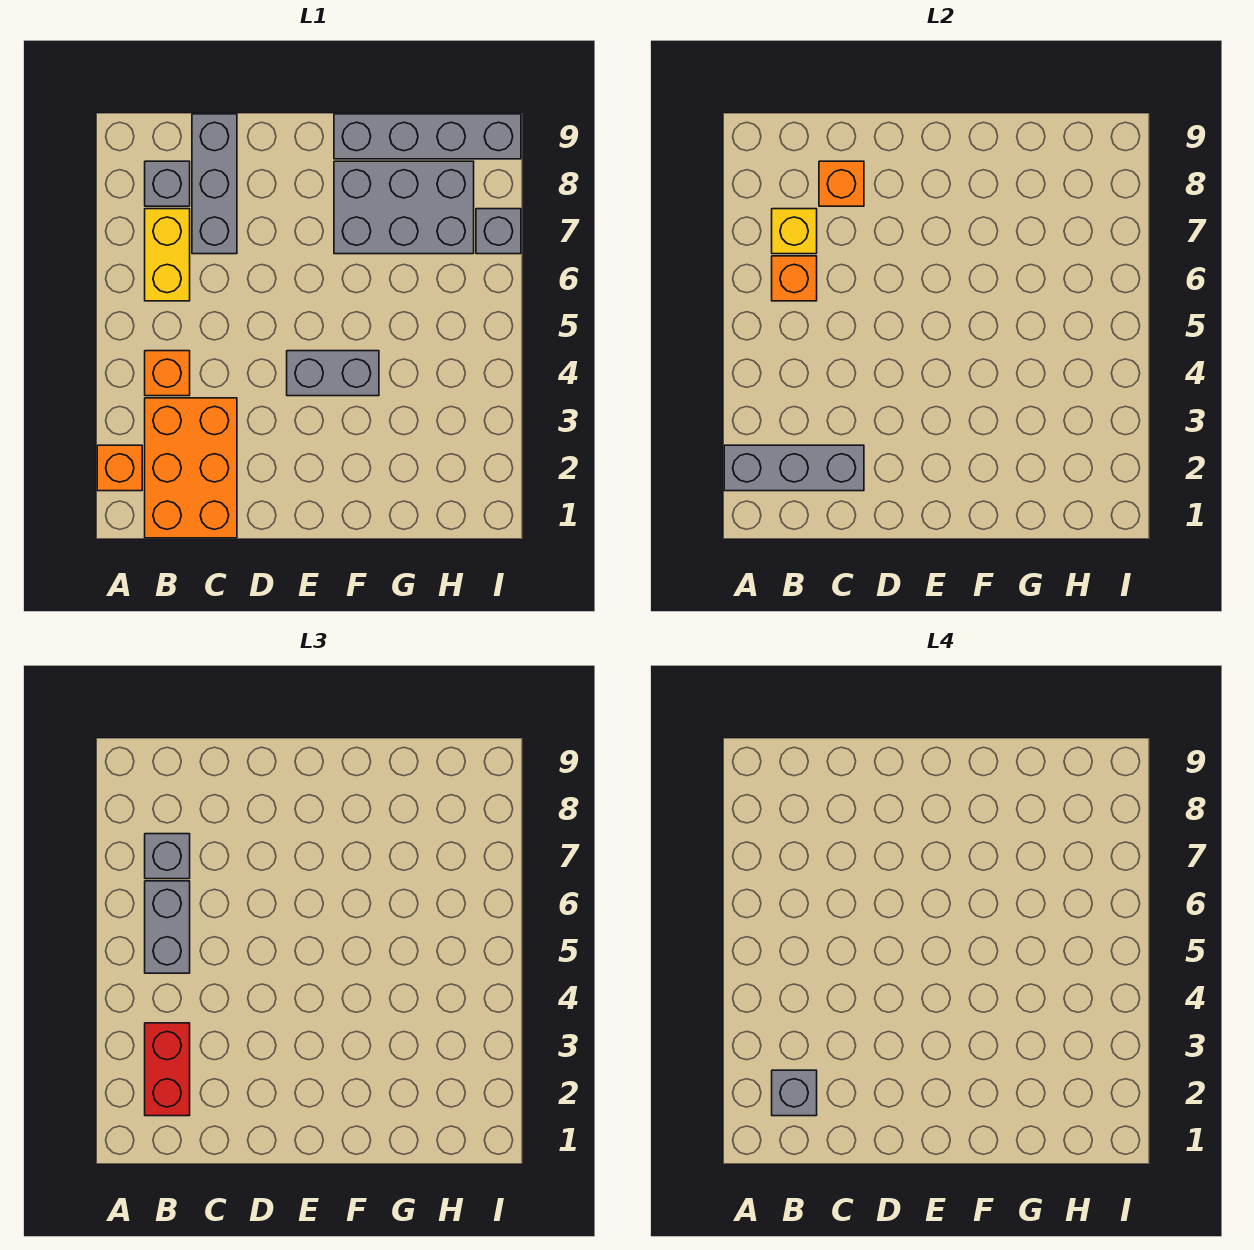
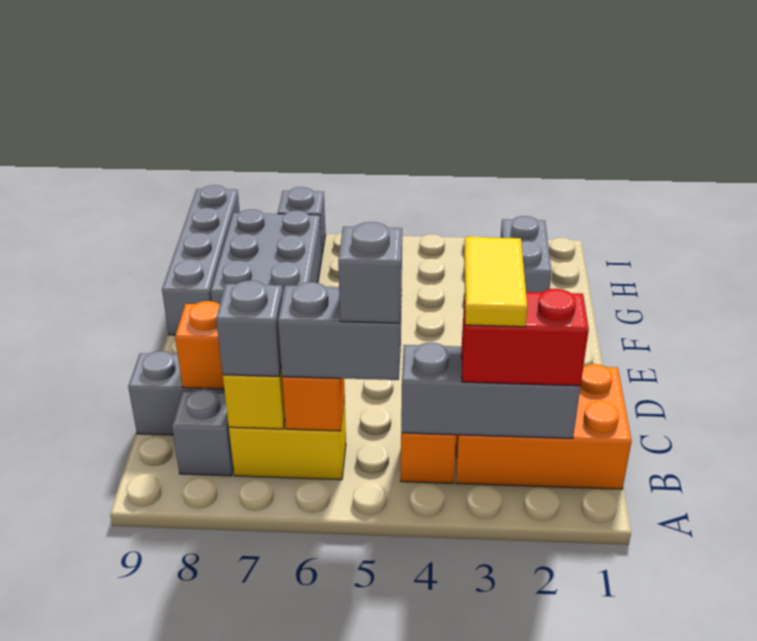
orange 1x1 brick [97,445,142,491] -> none
grey 1x3 brick [724,445,864,491] -> grey 1x3 brick turned to [401,342,580,438]
grey 1x1 brick [772,1070,817,1116] -> grey 1x1 brick moved to [338,222,402,323]
none -> yellow 1x2 tile [464,237,527,327]
grey 1x2 brick [287,351,379,396] -> grey 1x2 brick moved to [501,216,552,292]

